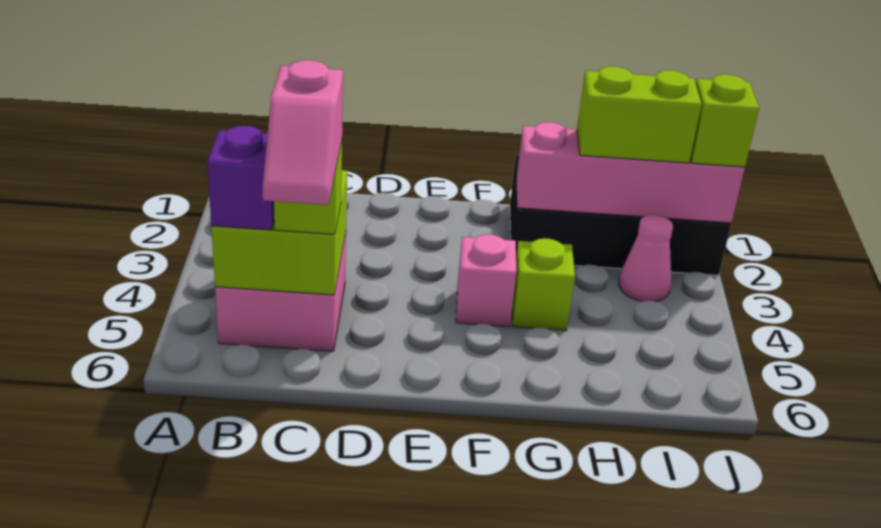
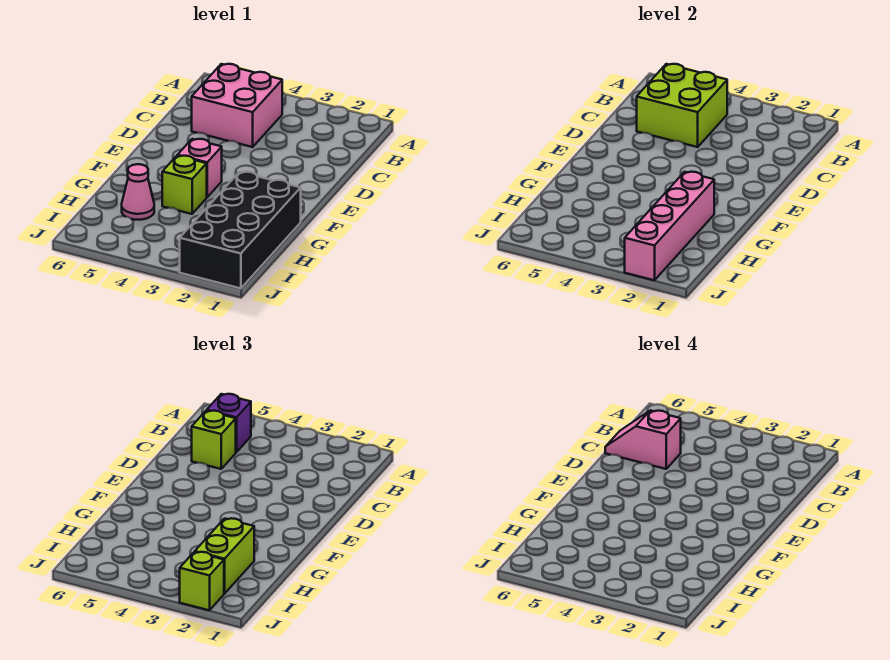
pink 1x1 cone [619,215,673,302] -> pink 1x1 cone moved to [122,164,154,220]

